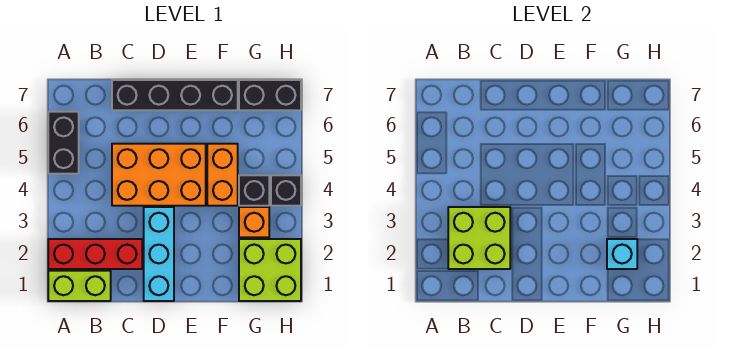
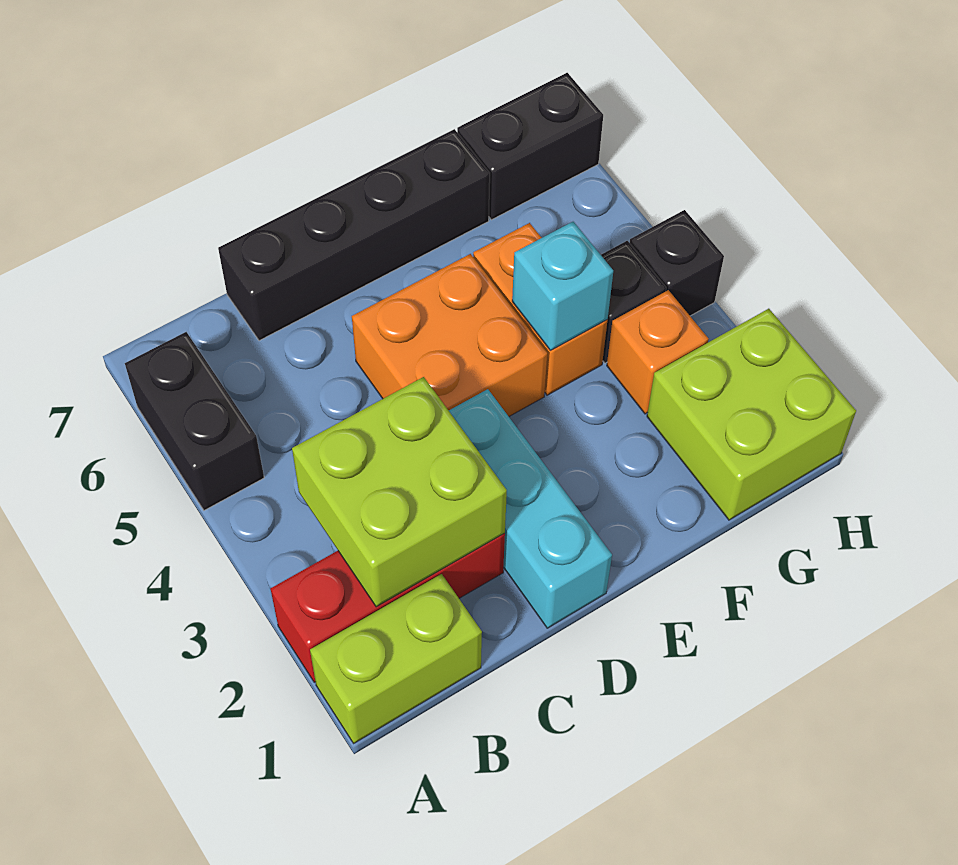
orange 2x3 brick [112,144,206,206] -> orange 2x2 brick [352,254,547,416]
cyan 1x1 brick [607,239,637,269] -> cyan 1x1 brick moved to [512,222,613,350]

